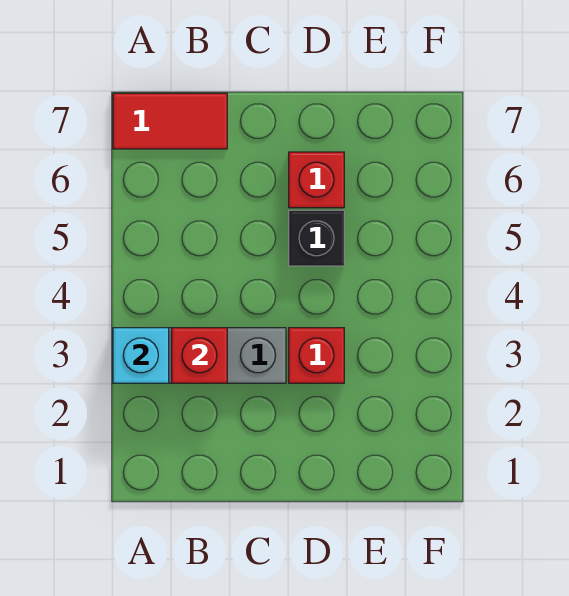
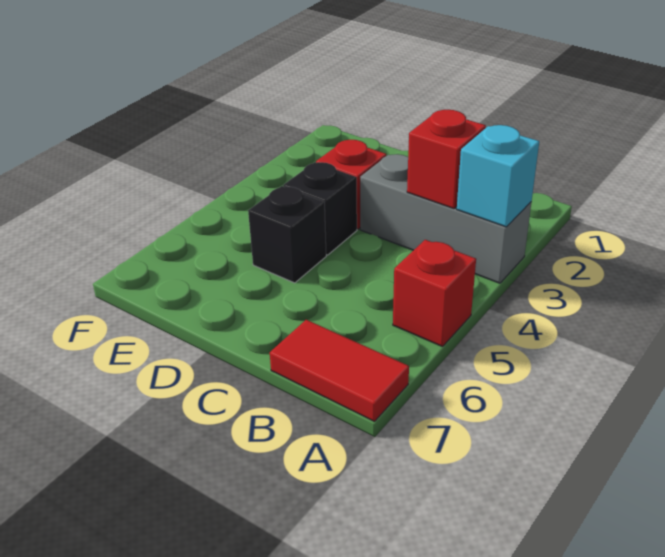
none -> black 1x1 brick [283,162,357,255]
red 1x1 brick [289,152,344,208] -> red 1x1 brick moved to [393,240,476,347]

